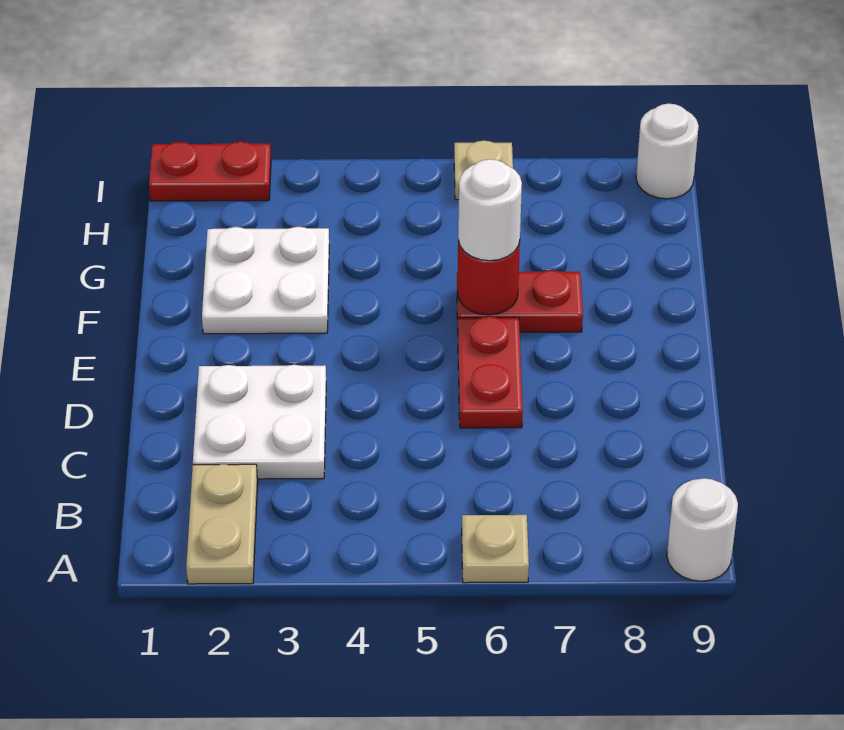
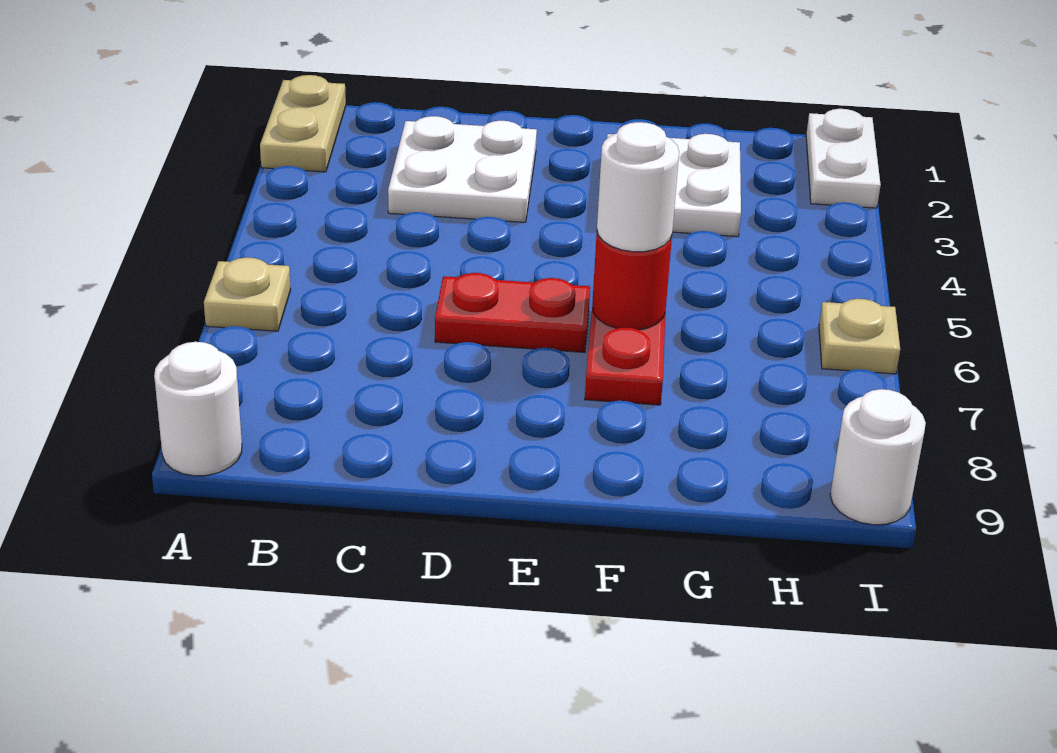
tan 1x2 plate [186,464,258,584] -> tan 1x2 plate turned to [260,75,346,172]
red 1x2 plate [149,142,271,201] -> white 1x2 plate [806,109,881,208]

